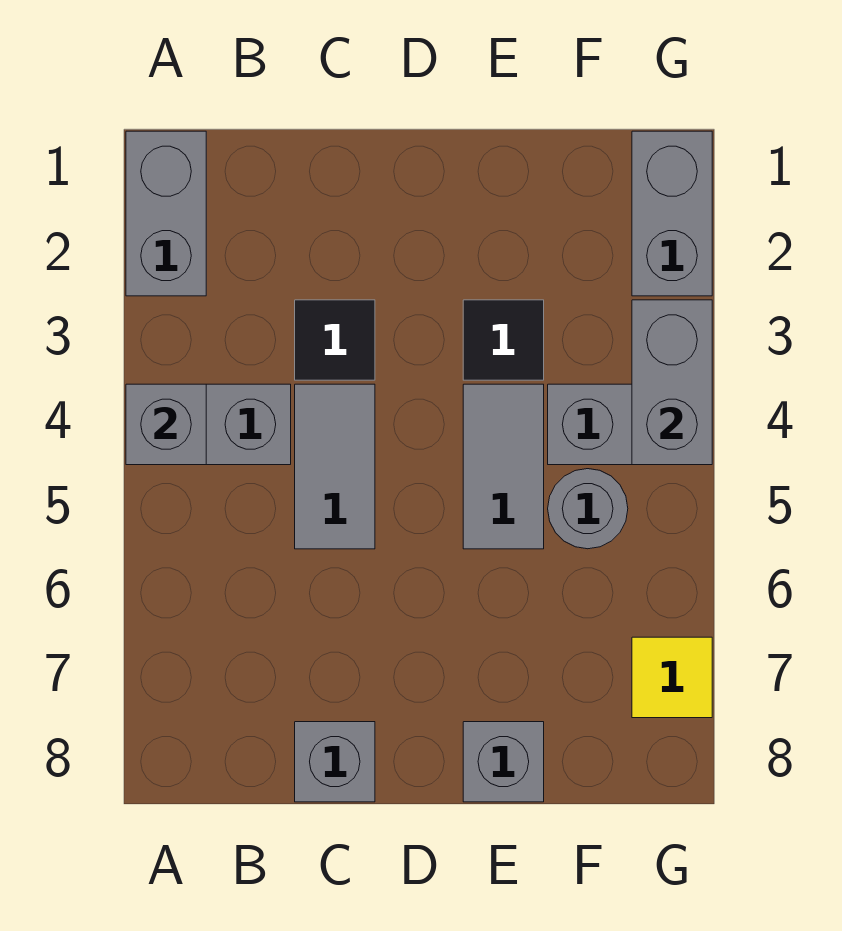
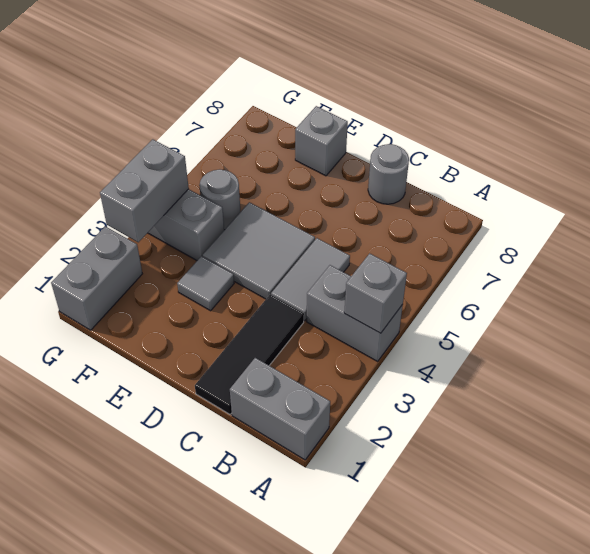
grey 1x2 brick [126,131,206,296] -> grey 1x2 brick turned to [230,358,330,460]
black 1x1 tile [295,300,375,380] -> black 1x3 tile [195,295,304,414]
grey 1x1 brick [295,722,375,802] -> grey 1x1 round brick [368,144,409,204]
black 1x1 tile [463,300,544,380] -> grey 1x1 tile [177,256,234,311]
grey 1x2 tile [463,384,544,549] -> grey 2x2 tile [202,202,315,299]
yellow 1x1 tile [632,637,712,718] -> none

